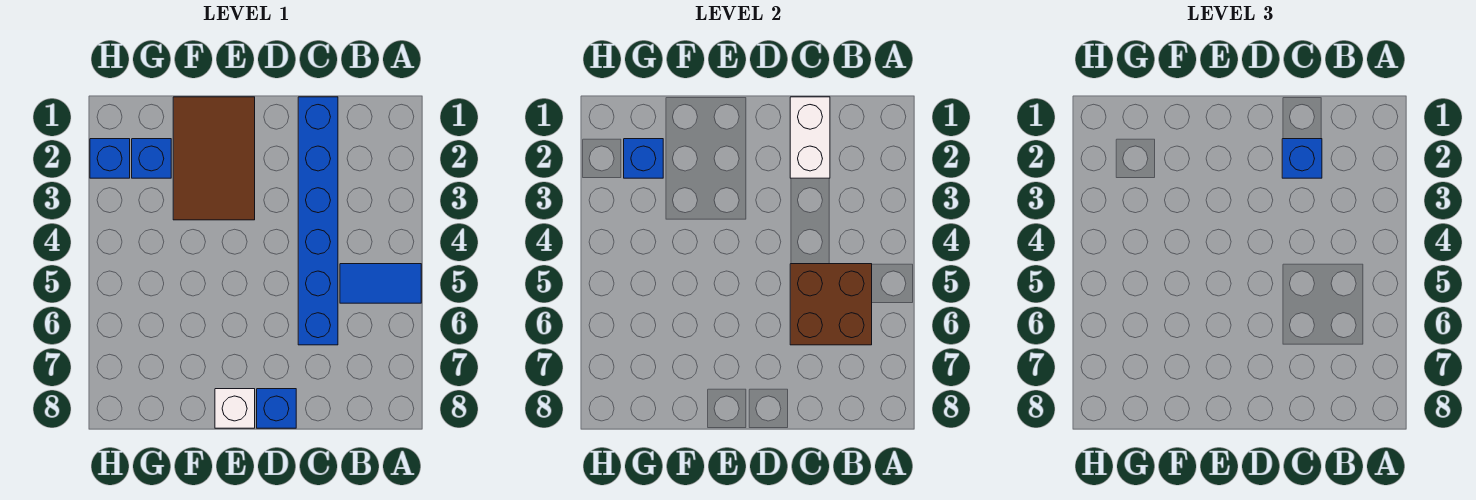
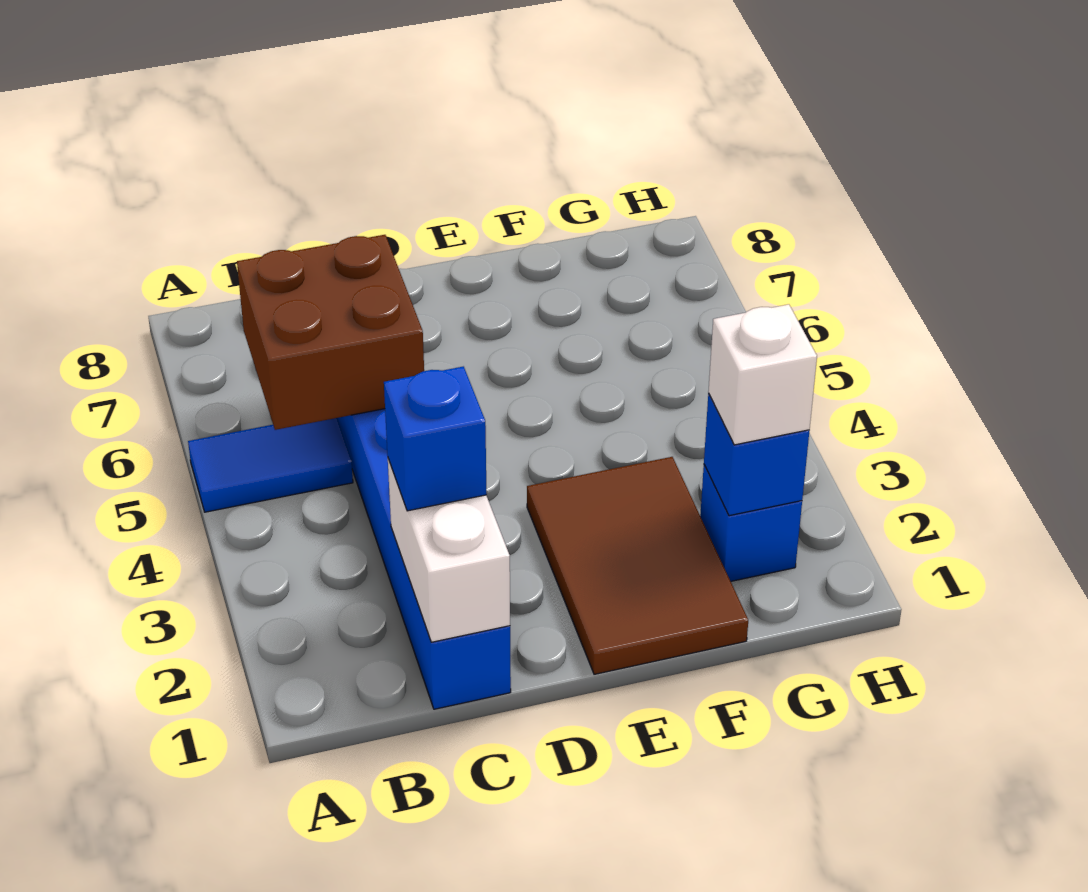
blue 1x1 brick [257,389,296,428] -> none
white 1x1 brick [215,389,255,428] -> white 1x1 brick moved to [708,304,817,445]
blue 1x1 brick [90,139,130,178] -> none

